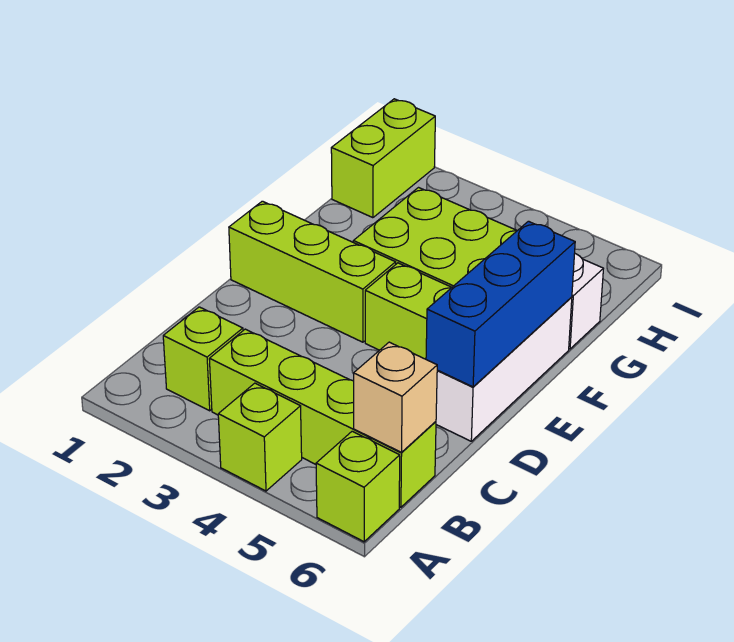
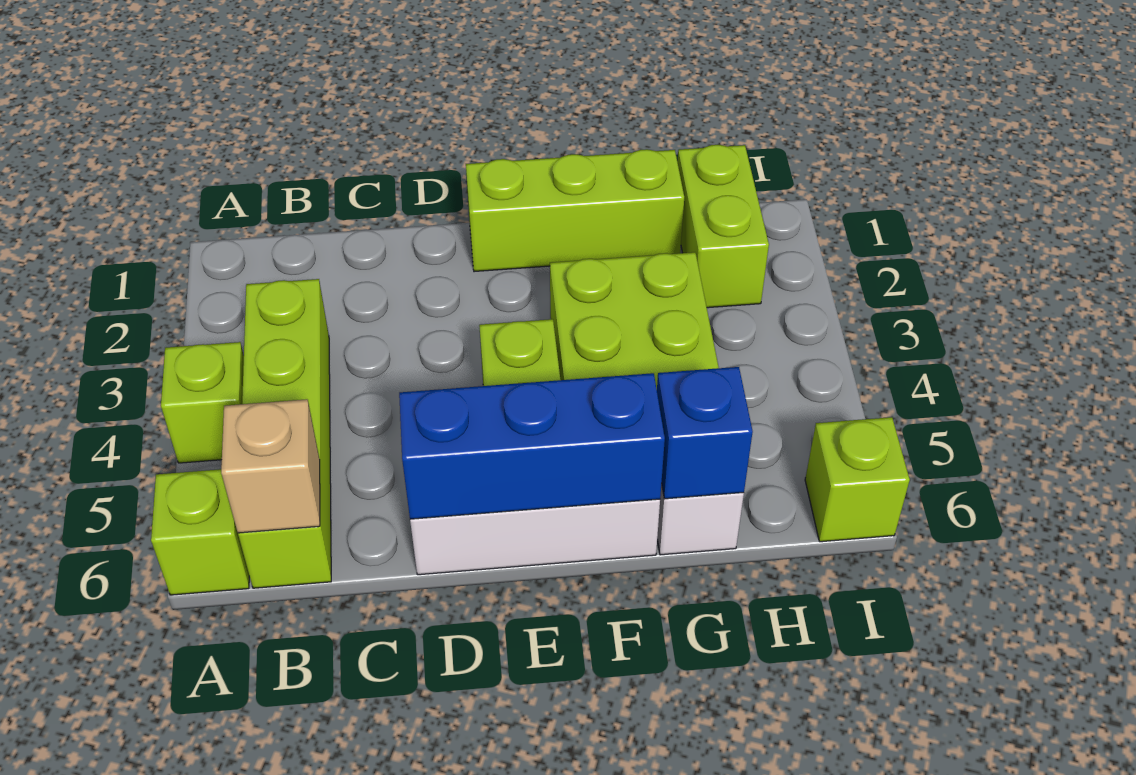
lime 1x1 brick [163,307,243,411] -> lime 1x1 brick moved to [805,417,910,542]
lime 1x3 brick [229,201,396,342] -> lime 1x3 brick turned to [466,149,684,272]
none -> blue 1x1 brick [657,367,753,499]
lime 1x2 brick [331,99,435,218] -> lime 1x2 brick turned to [677,145,769,308]

